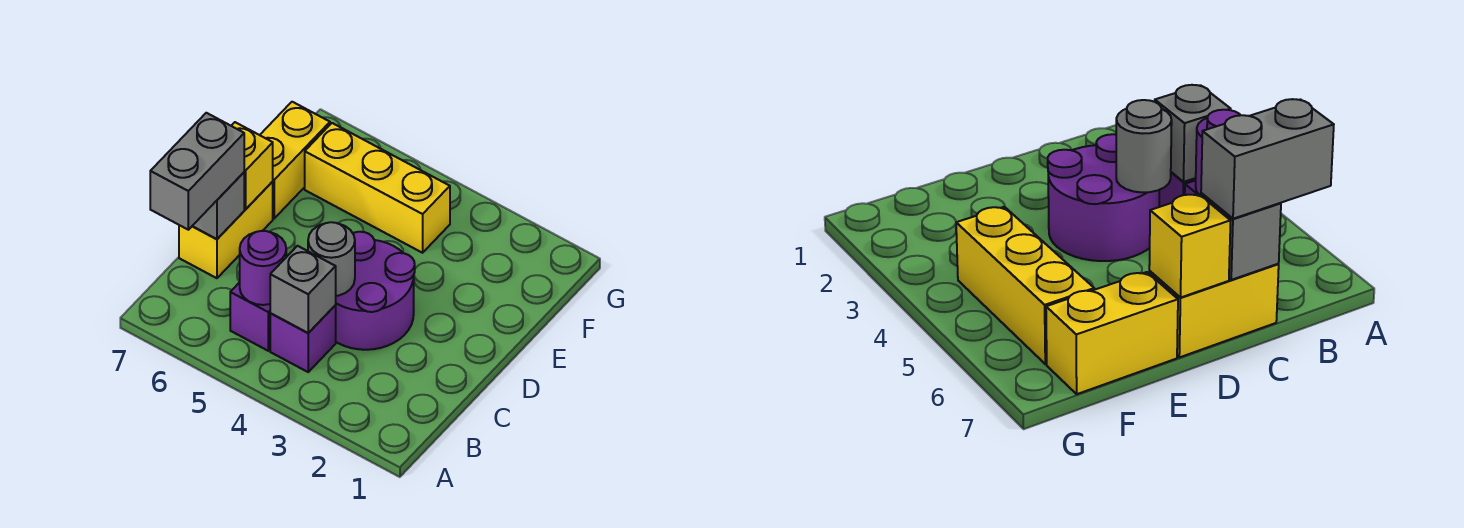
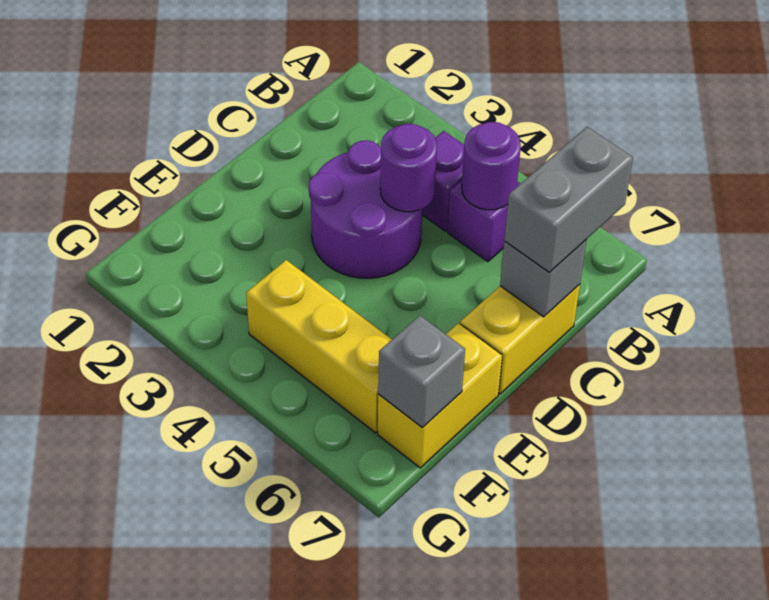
grey 1x1 brick [270,246,336,333] -> grey 1x1 brick moved to [378,316,465,428]
grey 1x1 round brick [308,222,355,296] -> purple 1x1 round brick [380,124,437,212]
yellow 1x1 brick [231,122,273,209] -> none

